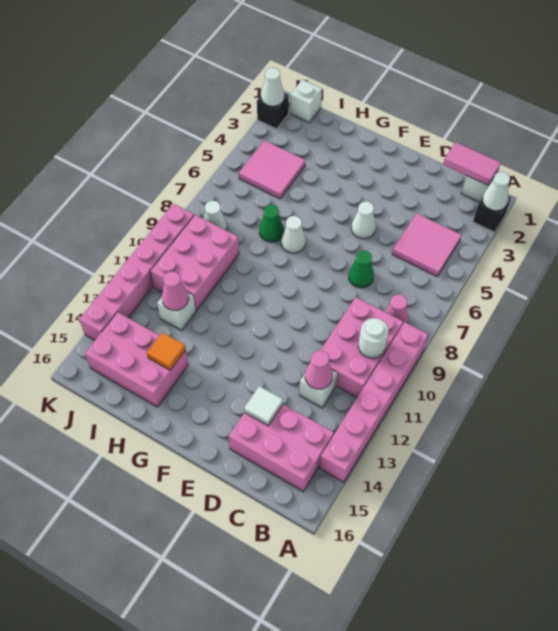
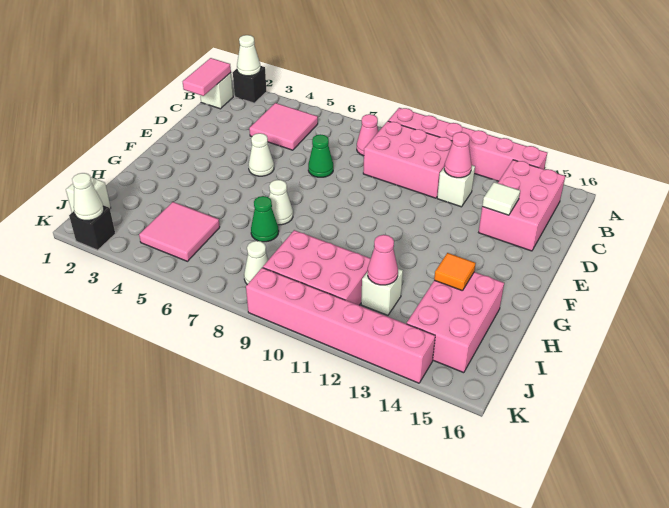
white 1x1 round brick [358,318,389,358] -> none

